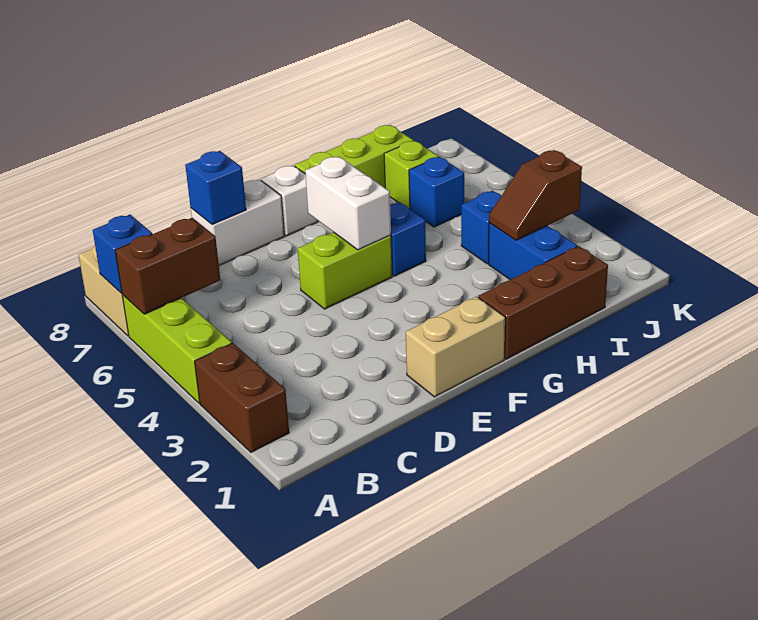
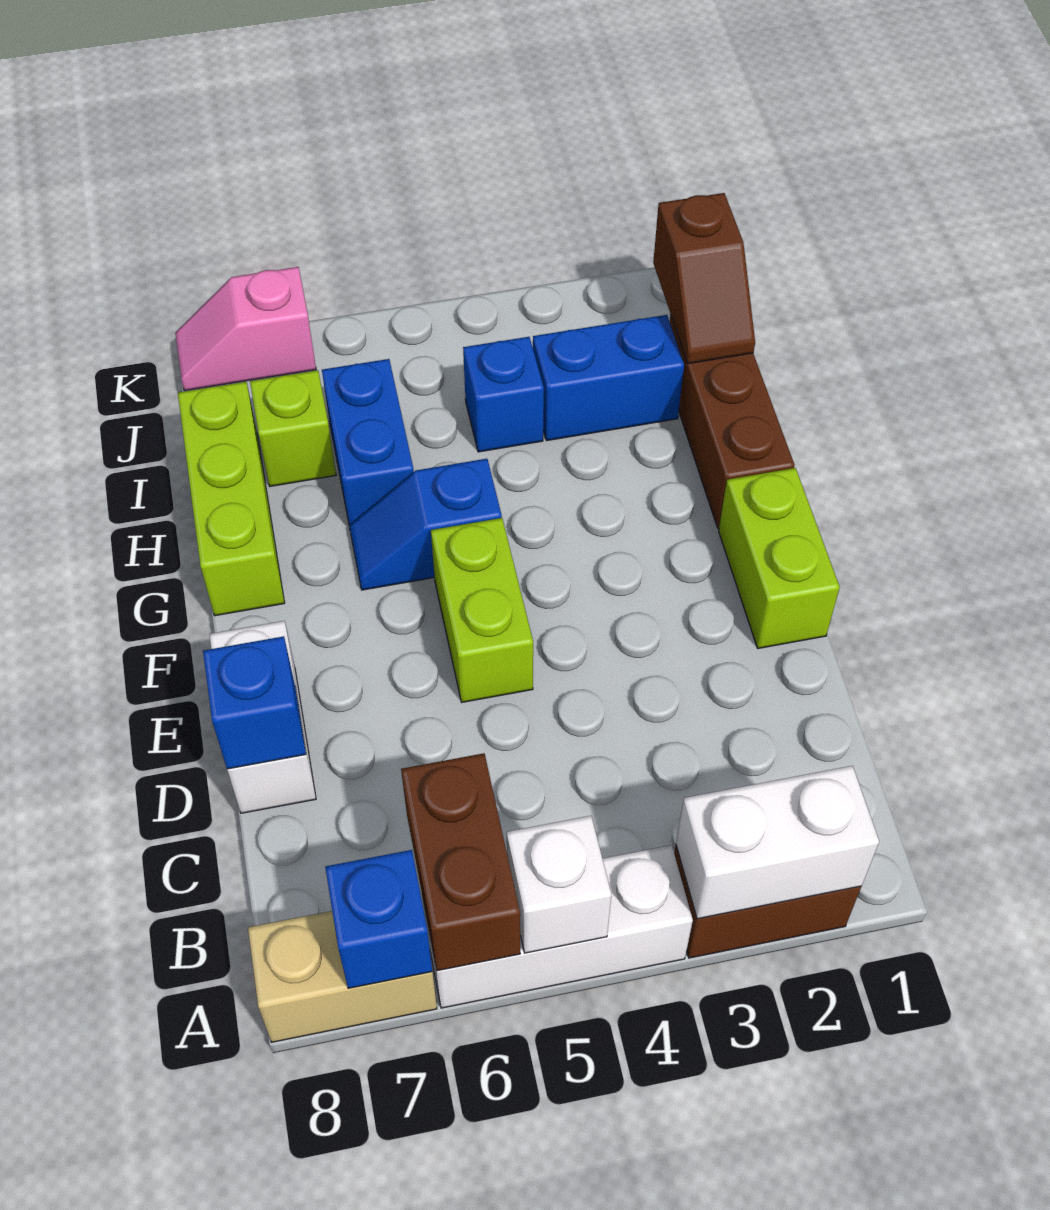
lime 1x3 brick [122,295,232,403] -> white 1x3 brick [422,845,693,1008]
tan 1x2 brick [406,297,505,397] -> lime 1x2 brick [719,468,840,648]
white 1x2 brick [305,156,391,250] -> white 1x2 brick moved to [676,766,879,919]
white 1x1 brick [261,165,318,236] -> white 1x1 brick moved to [507,816,611,953]
brown 1x2 slope [489,150,582,240] -> brown 1x2 slope moved to [653,193,755,364]
blue 1x1 brick [409,157,464,227] -> blue 1x2 brick [322,359,414,527]
none -> pink 1x2 slope [175,267,316,391]

